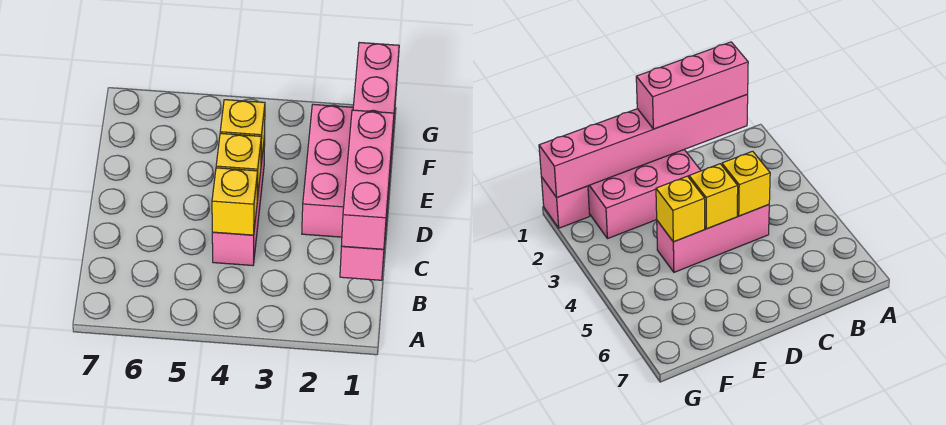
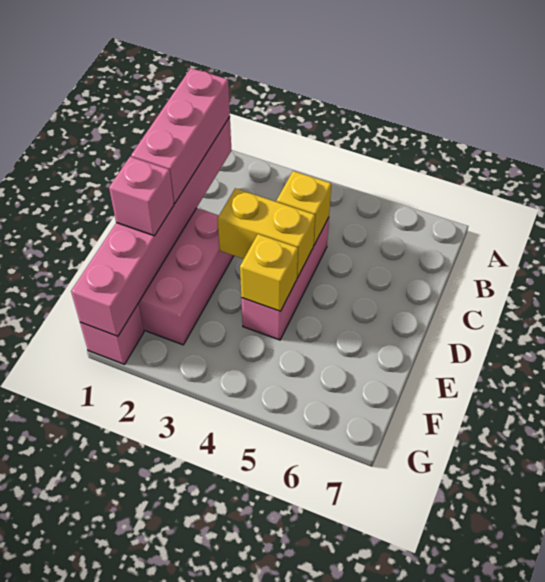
yellow 1x1 brick [216,133,261,200] -> yellow 1x2 brick [217,188,315,278]
none -> pink 1x1 brick [109,157,174,236]

